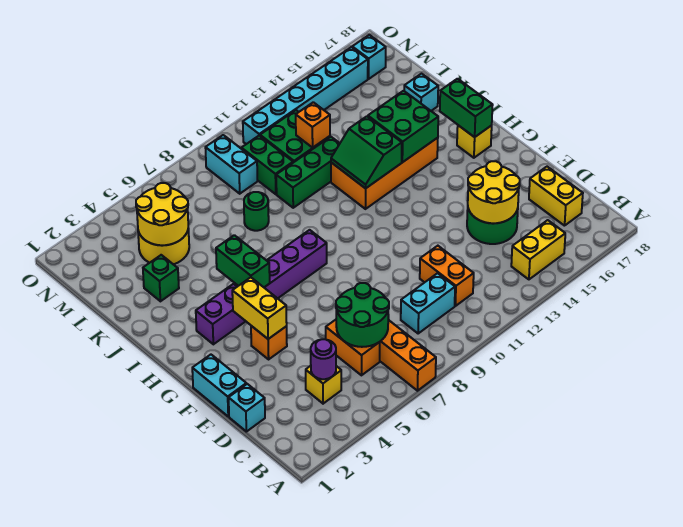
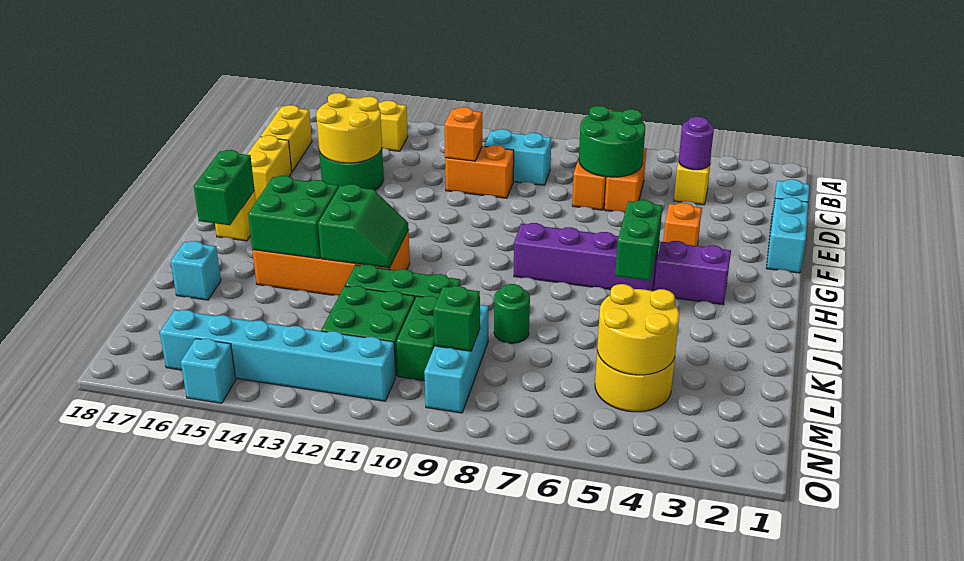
orange 1x2 brick [420,246,474,306] -> orange 1x2 brick turned to [445,145,514,198]
yellow 1x2 brick [232,277,287,339] -> yellow 1x2 brick moved to [247,135,292,201]
green 1x1 brick [143,255,179,301] -> green 1x1 brick moved to [434,286,480,351]
orange 1x1 brick [296,102,330,148] -> orange 1x1 brick moved to [445,107,482,161]
cyan 1x2 brick [205,135,258,194] -> cyan 1x3 brick [424,305,488,413]
cyan 1x1 brick [352,35,386,79] -> cyan 1x1 brick moved to [181,339,236,403]

